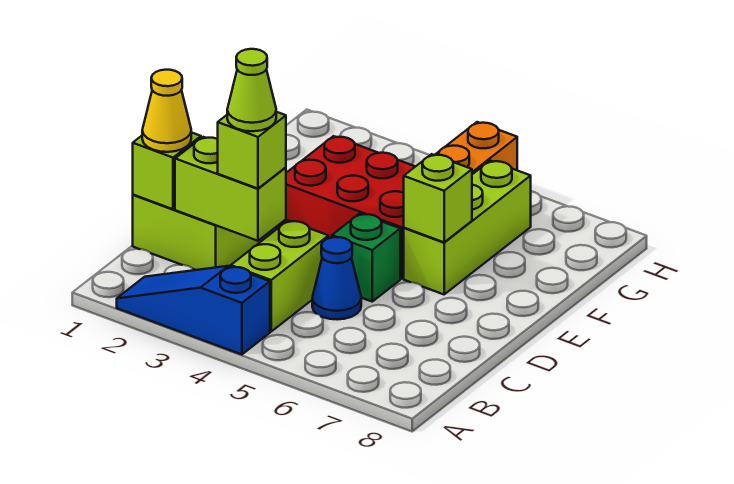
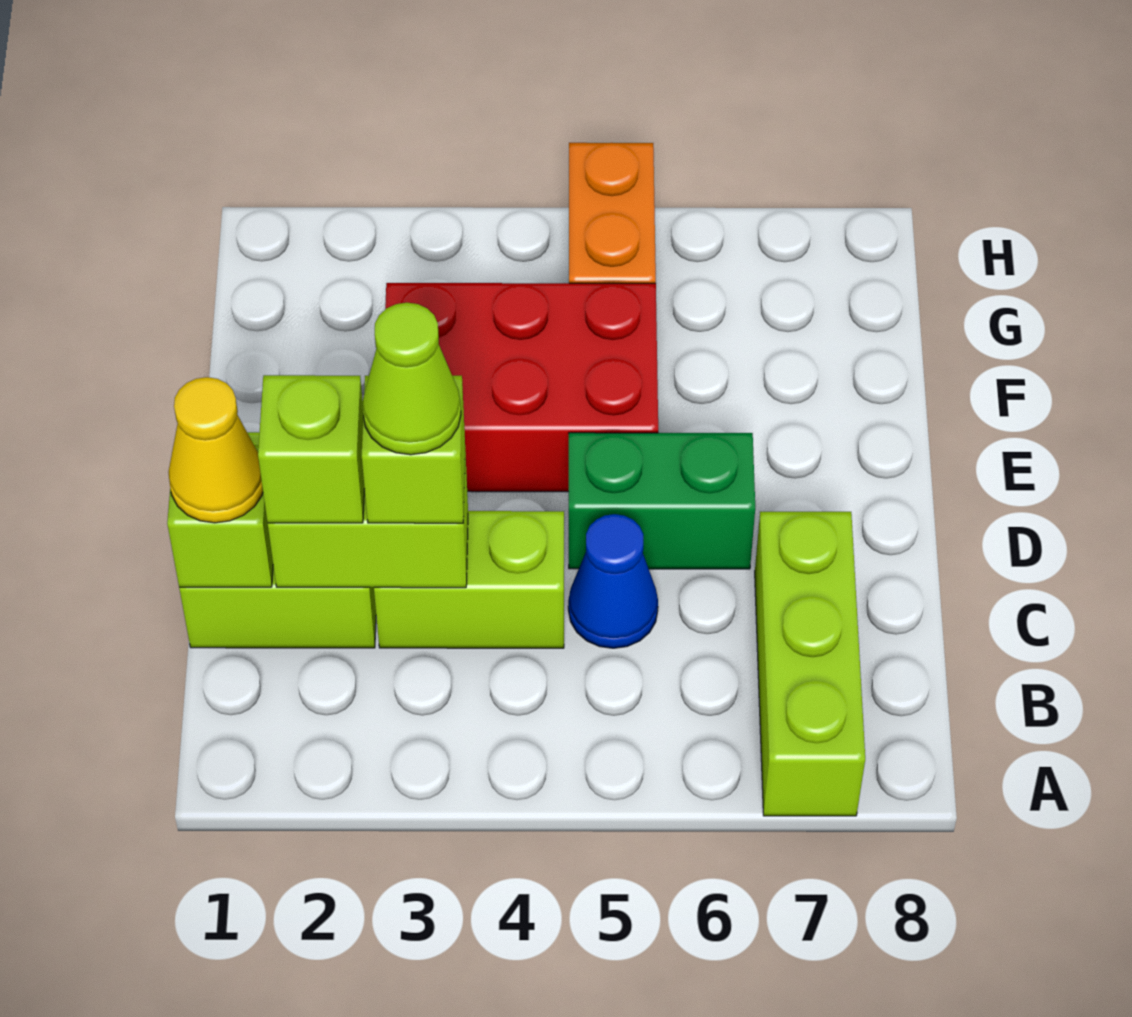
blue 1x3 slope [117,266,270,355] -> none
lime 1x2 brick [231,221,328,332] -> lime 1x2 brick turned to [374,511,564,648]
green 1x1 brick [332,214,400,301] -> green 1x2 brick [569,433,755,569]
lime 1x3 brick [404,161,531,294] -> lime 1x3 brick moved to [755,512,865,816]
lime 1x1 brick [404,154,472,242] -> lime 1x1 brick moved to [258,375,365,523]

